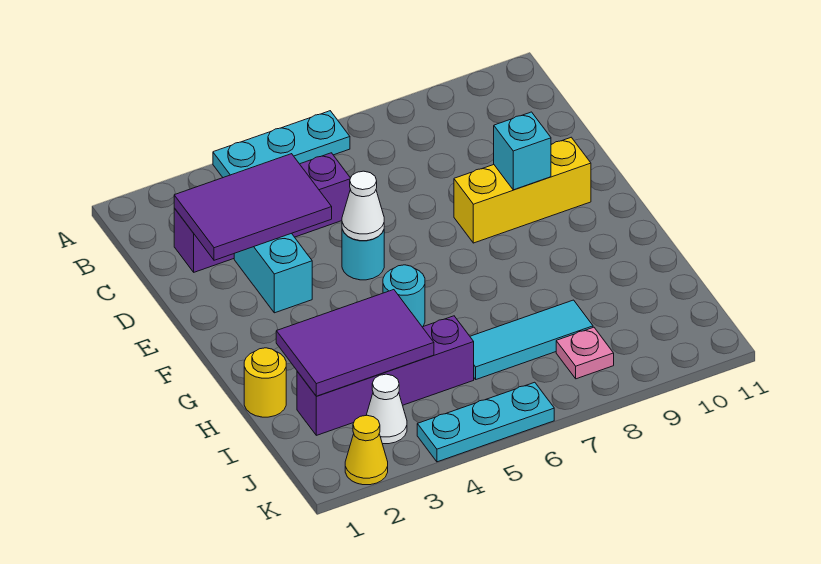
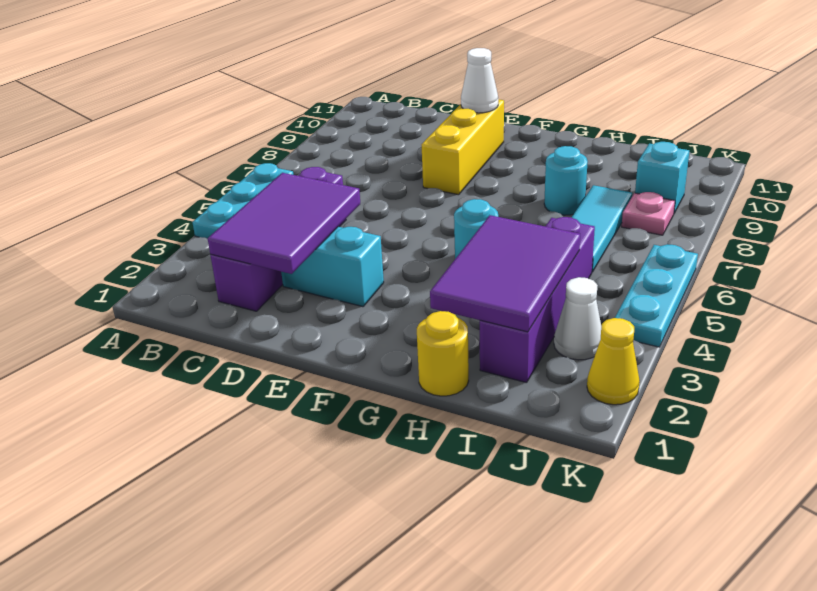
cyan 1x1 round brick [342,230,384,280] -> cyan 1x1 round brick moved to [544,146,588,215]
white 1x1 cone [342,171,384,241] -> white 1x1 cone moved to [461,48,498,113]
cyan 1x1 brick [494,112,551,190] -> cyan 1x1 brick moved to [635,142,689,213]

